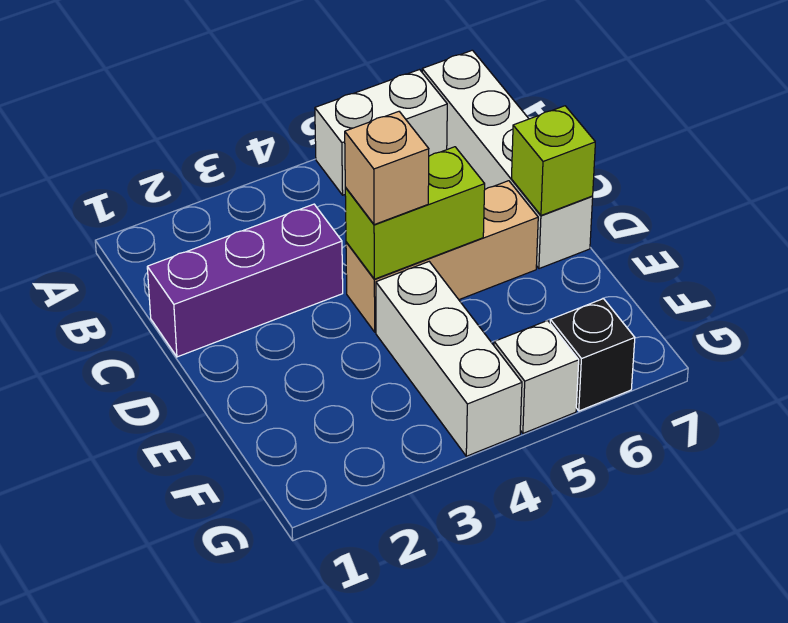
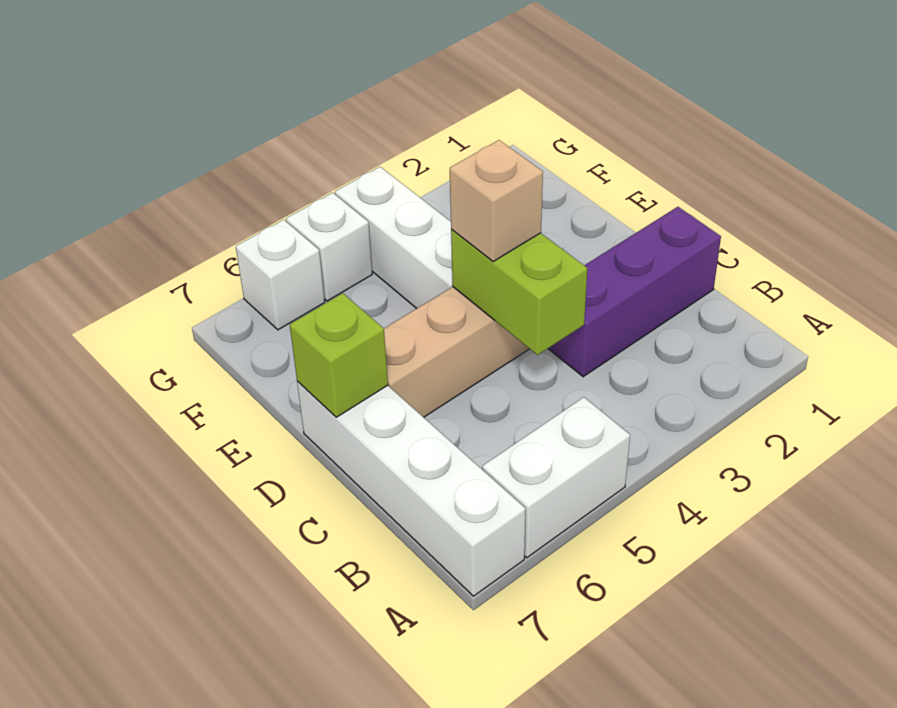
lime 1x2 brick [345,147,485,279] -> lime 1x2 brick turned to [451,229,587,355]
black 1x1 brick [550,299,635,411] -> white 1x1 brick [236,220,325,330]

